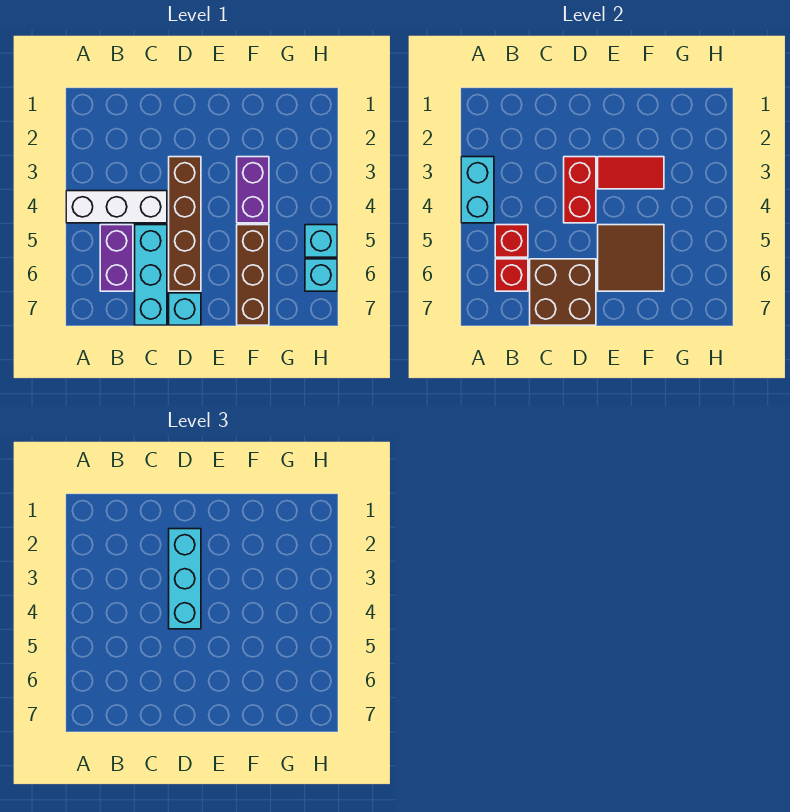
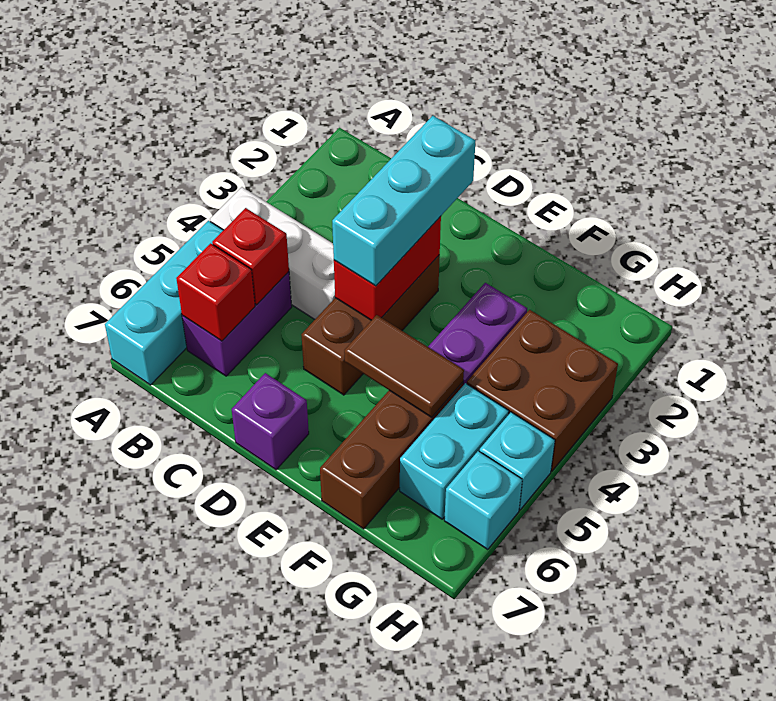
cyan 1x2 brick [461,157,494,223] -> cyan 1x2 brick moved to [400,383,509,519]
cyan 1x3 brick [135,225,167,325] -> cyan 1x3 brick moved to [105,221,223,385]
brown 2x2 brick [530,259,596,325] -> brown 2x2 brick moved to [467,310,618,471]
brown 1x4 brick [169,157,201,291] -> brown 1x3 brick [301,255,440,395]
cyan 1x1 brick [169,293,201,325] -> purple 1x1 brick [232,373,309,470]
red 1x2 tile [598,157,664,189] -> none
brown 2x2 tile [598,225,664,291] -> brown 1x2 tile [344,315,464,417]

